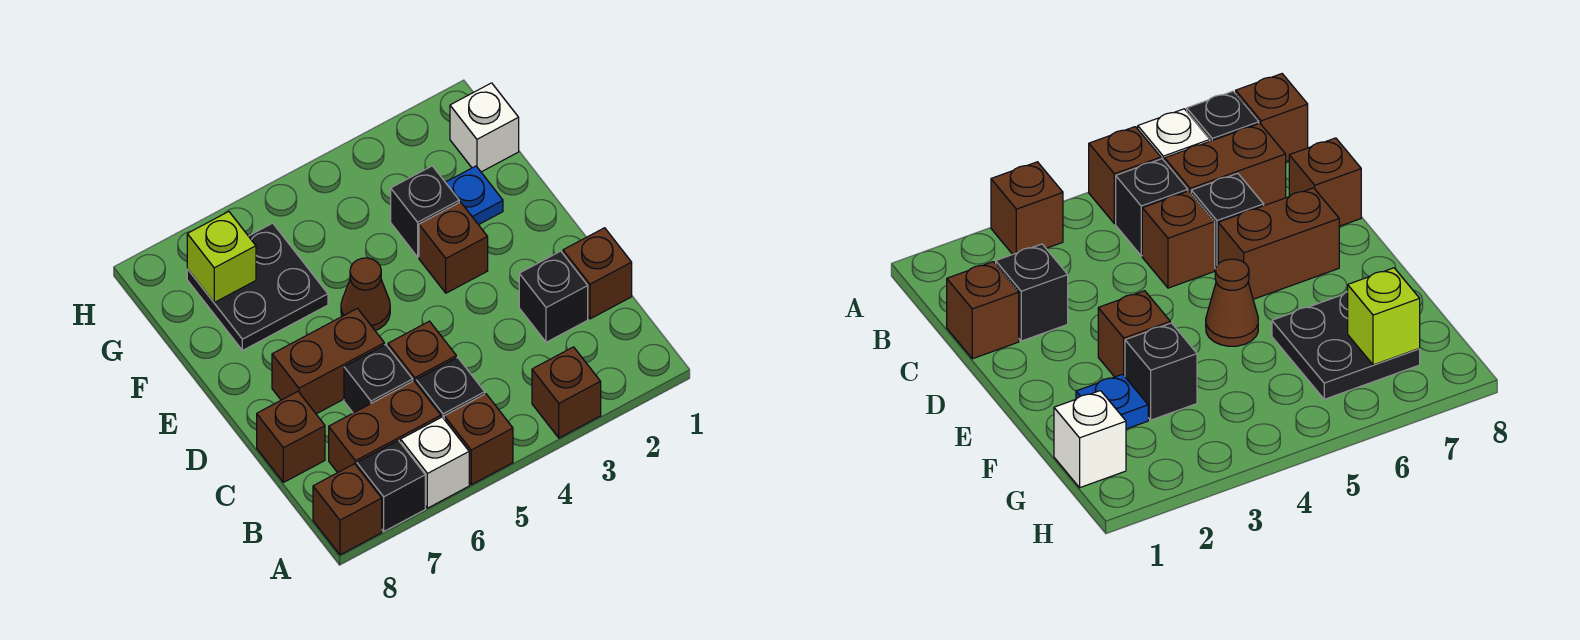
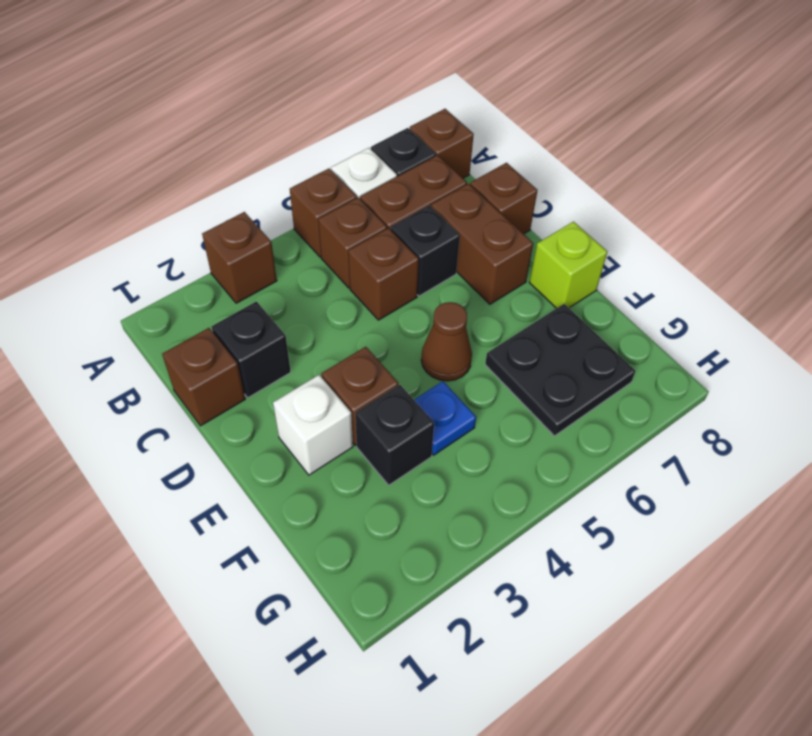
black 1x1 brick [416,357,485,418] -> brown 1x1 brick [318,198,387,288]
brown 1x2 brick [272,308,384,414] -> brown 1x2 brick turned to [431,184,533,304]
blue 1x1 plate [445,166,503,225] -> blue 1x1 plate moved to [414,381,476,455]
white 1x1 brick [450,83,519,172] -> white 1x1 brick moved to [273,375,353,475]
lime 1x1 brick [187,212,256,302] -> lime 1x1 brick moved to [529,222,607,308]

